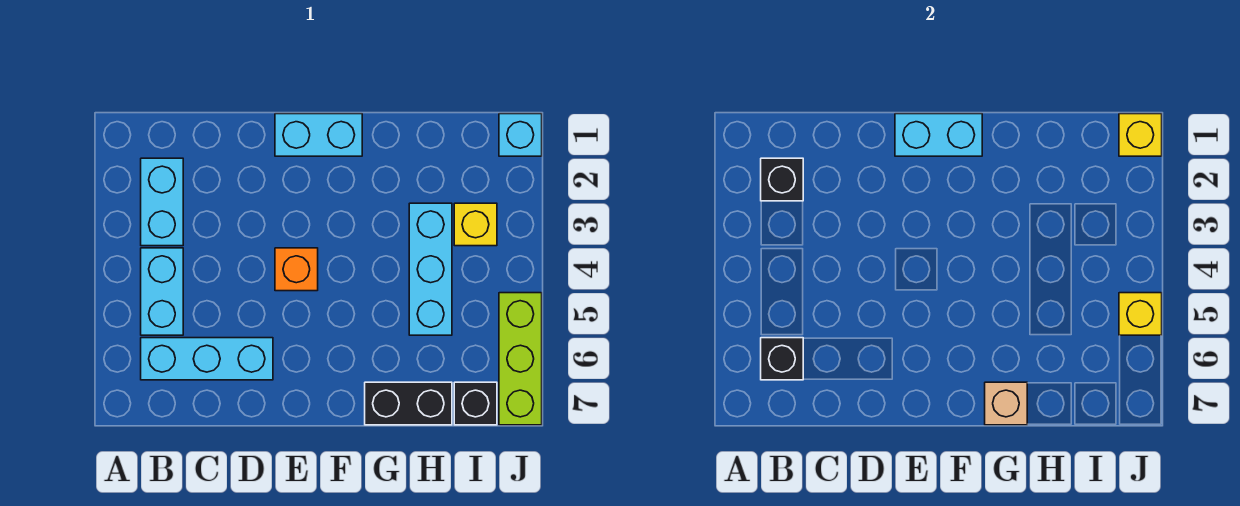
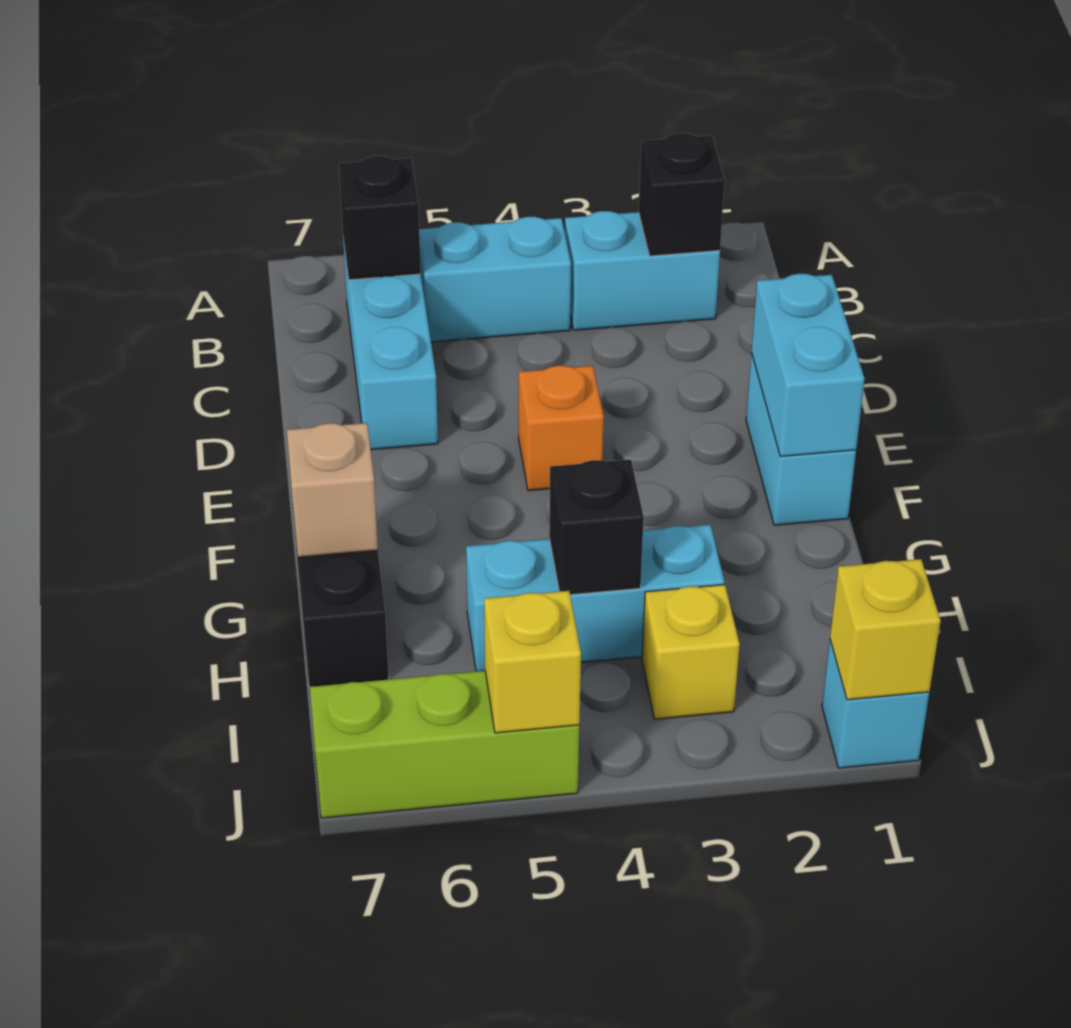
black 1x1 brick [454,382,497,425] -> black 1x1 brick moved to [549,460,644,595]

